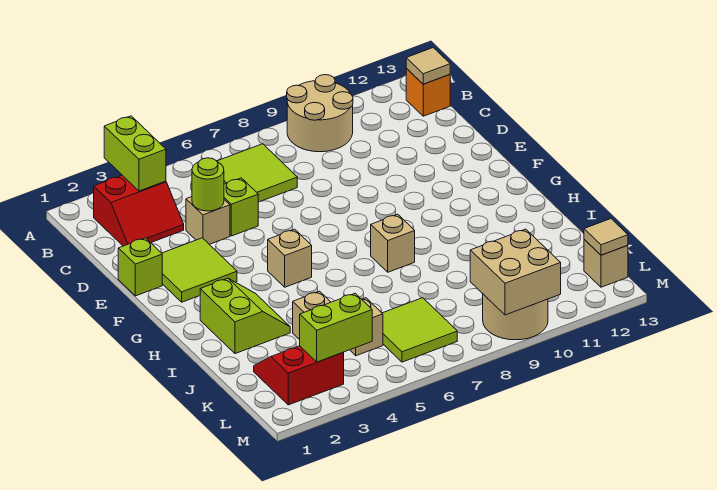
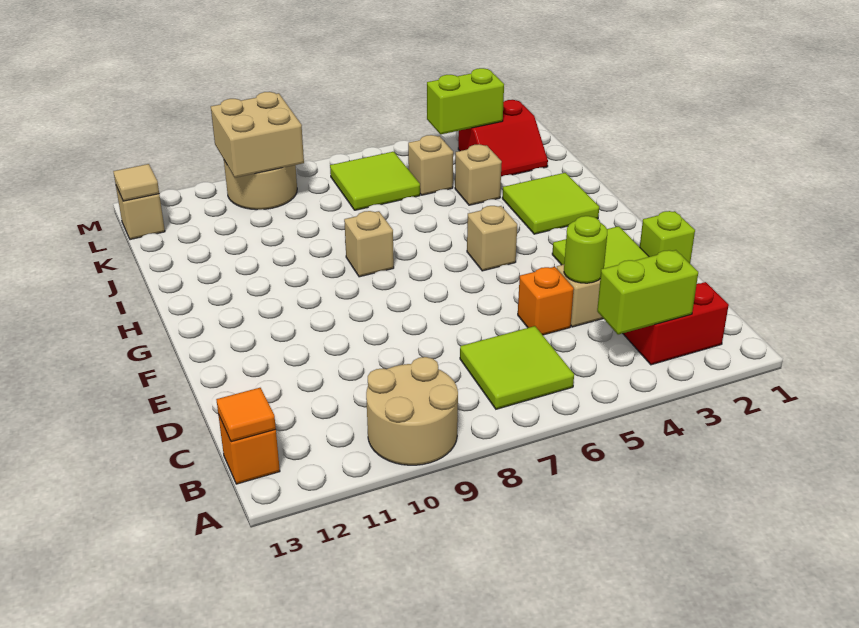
lime 1x2 brick [104,116,166,191] -> lime 1x2 brick turned to [597,250,698,335]
tan 1x1 tile [406,48,450,84] -> orange 1x1 tile [216,388,276,442]
lime 1x1 brick [224,178,258,236] -> orange 1x1 brick [518,267,574,335]
lime 2x2 slope [200,278,290,354] -> lime 2x2 tile [502,173,599,234]

